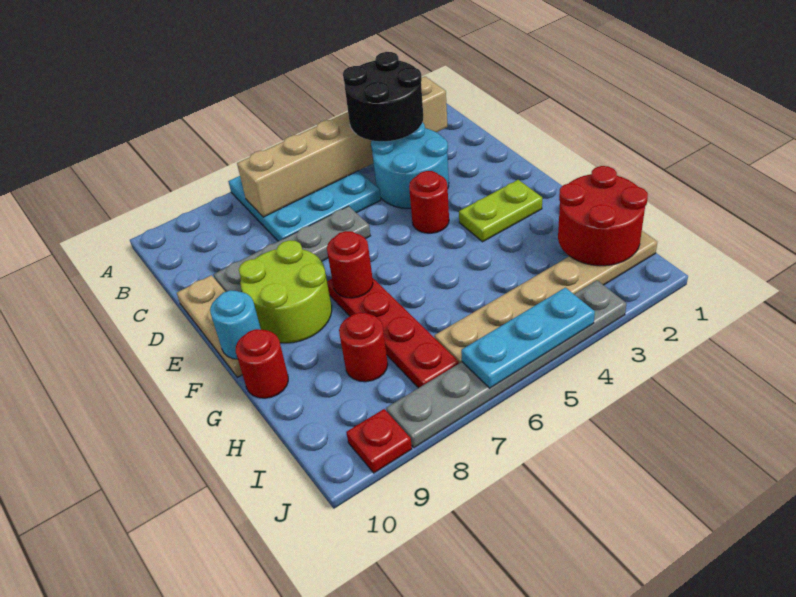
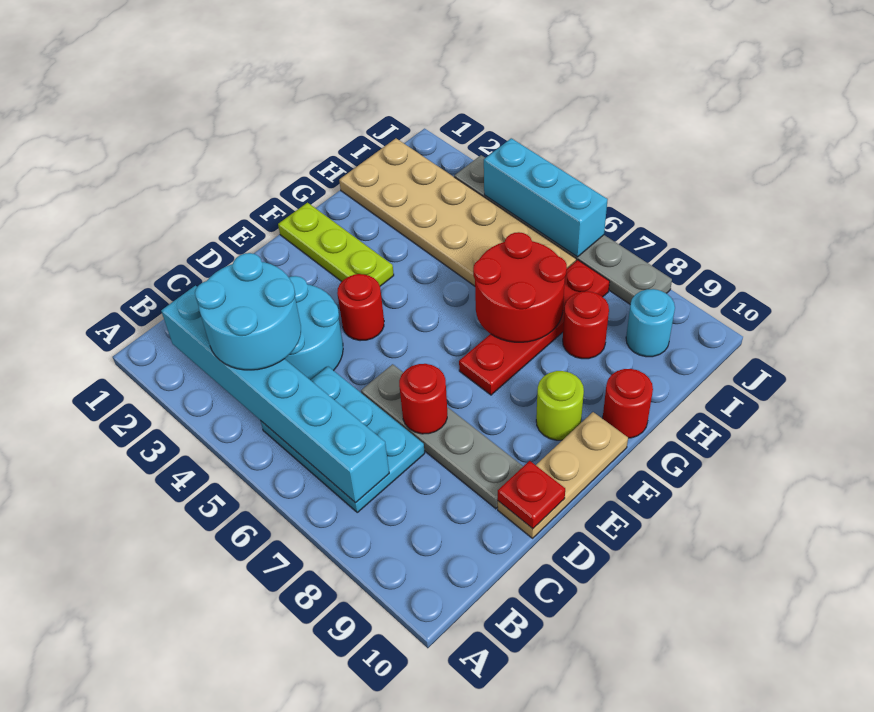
cyan 3x3 plate [228,171,381,241] -> cyan 2x3 plate [261,367,425,512]
tan 1x6 brick [237,77,448,217] -> cyan 1x6 brick [161,286,389,503]
black 2x2 round brick [343,52,423,141] -> cyan 2x2 round brick [195,253,301,370]
lime 2x2 round brick [239,240,332,343] -> lime 1x1 round brick [536,371,584,440]
lime 1x2 plate [459,180,542,242] -> lime 1x3 plate [278,203,394,286]
red 1x1 round brick [327,231,373,298] -> red 1x1 round brick moved to [399,364,447,434]
cyan 1x1 round brick [210,290,261,359] -> cyan 1x1 round brick moved to [626,289,675,357]
red 2x2 round brick [558,166,648,266] -> red 2x2 round brick moved to [473,232,567,342]
tan 1x6 plate [434,231,657,363] -> tan 2x6 plate [339,138,576,286]
cyan 1x3 plate [461,288,595,388] -> cyan 1x3 brick [484,138,608,257]
red 1x1 plate [346,409,412,473] -> red 1x1 plate moved to [498,461,565,529]

